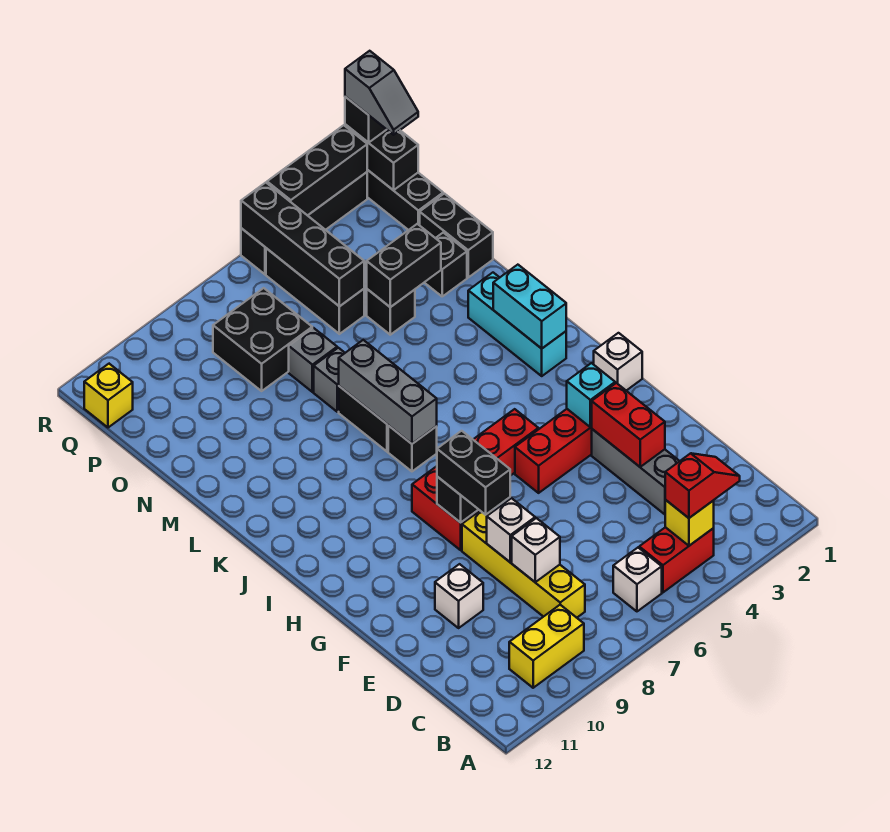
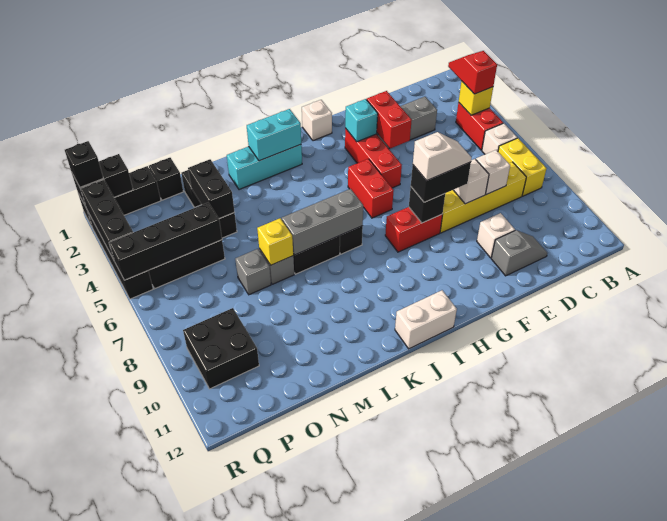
yellow 1x2 brick [509,605,584,688] -> yellow 1x2 brick moved to [498,138,546,196]
red 1x2 brick [592,383,665,467] -> red 1x2 brick turned to [367,91,412,148]
none -> white 1x2 slope [413,132,472,181]
none -> white 1x2 brick [395,290,457,349]
black 1x2 brick [420,194,493,277] -> black 1x1 brick [149,158,183,200]
black 2x2 brick [213,288,312,391] -> black 2x2 brick moved to [183,308,259,389]
grey 1x2 slope [345,51,418,135] -> grey 1x2 slope moved to [491,230,547,276]
yellow 1x1 brick [84,364,133,428] -> yellow 1x1 brick moved to [257,218,293,265]

